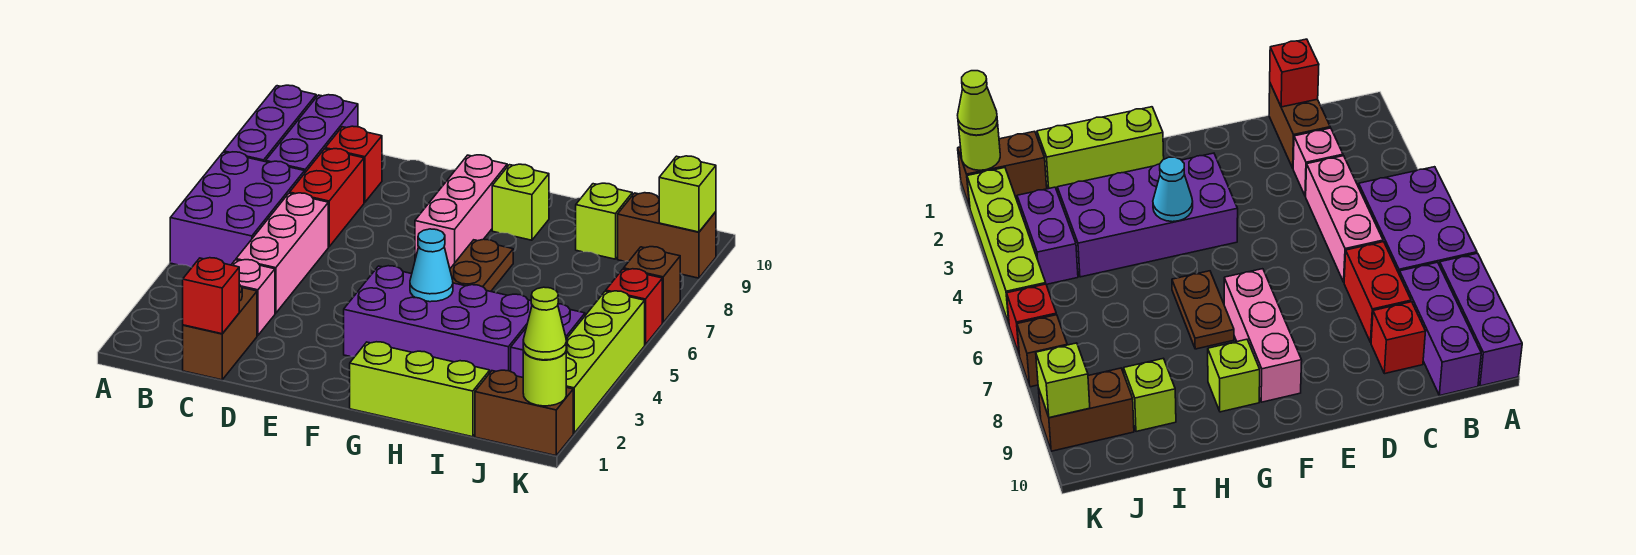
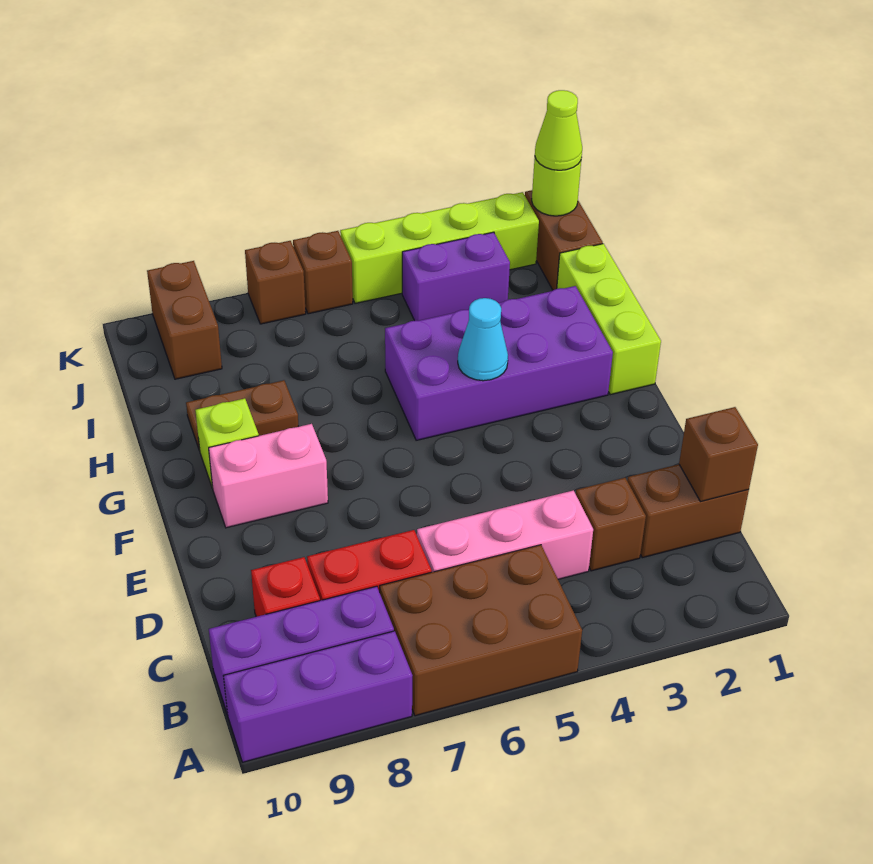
purple 2x3 brick [170,152,305,267] -> brown 2x3 brick [380,545,582,716]
red 1x1 brick [183,258,239,334] -> brown 1x1 brick [679,407,758,502]
pink 1x1 brick [231,260,275,336] -> brown 1x1 brick [576,478,646,571]
purple 2x4 brick [344,266,532,372] -> purple 2x4 brick turned to [385,286,613,440]
pink 1x3 brick [415,155,507,268] -> pink 1x2 brick [209,424,328,528]
brown 1x2 plate [450,239,513,291] -> brown 1x2 plate moved to [186,380,299,451]
lime 1x1 brick [576,183,632,259] -> none
red 1x1 brick [606,269,662,345] -> brown 1x1 brick [293,231,353,314]
lime 1x1 brick [659,156,716,232] -> none

